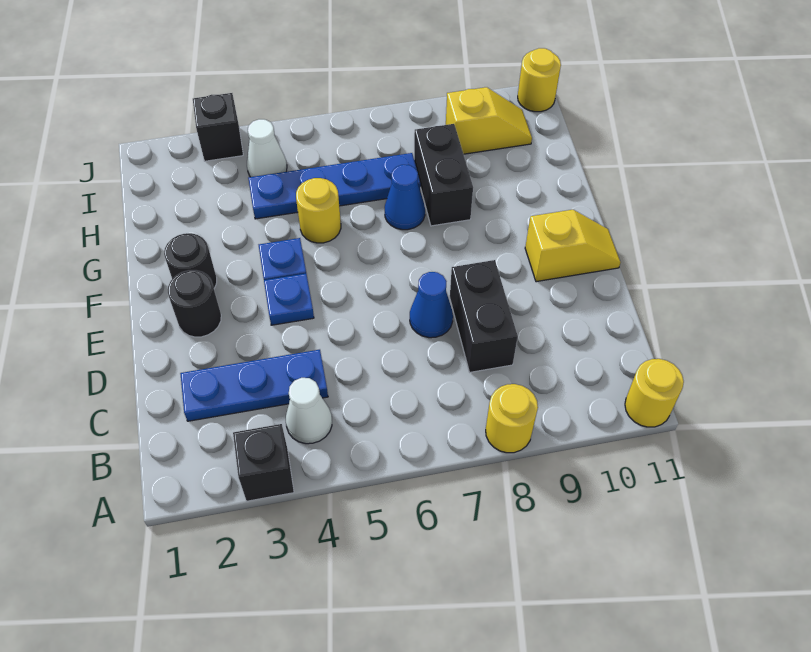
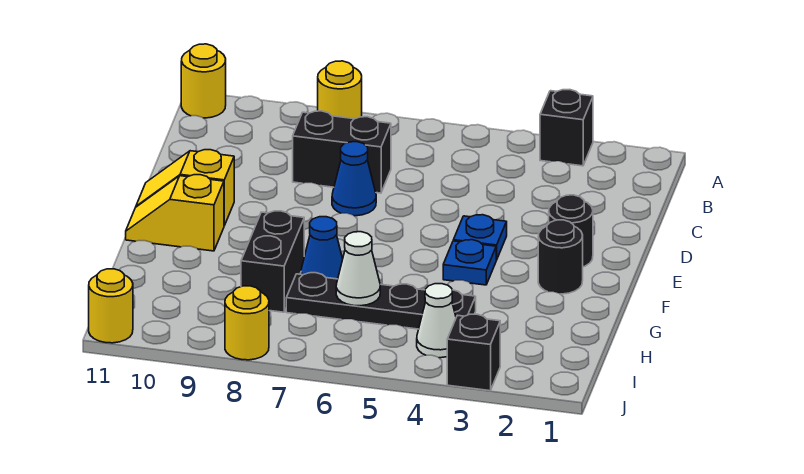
white 1x1 cone [286,378,332,444] -> white 1x1 cone moved to [336,232,380,306]
blue 1x3 plate [180,350,328,421] -> none
black 1x2 brick [450,260,518,372] -> black 1x2 brick turned to [293,111,391,193]
yellow 1x1 round brick [296,178,341,243] -> yellow 1x1 round brick moved to [225,286,269,360]
blue 1x4 plate [248,153,420,219] -> black 1x4 plate [286,273,476,329]
yellow 1x2 slope [446,87,532,154] -> yellow 1x2 slope moved to [126,175,224,251]

